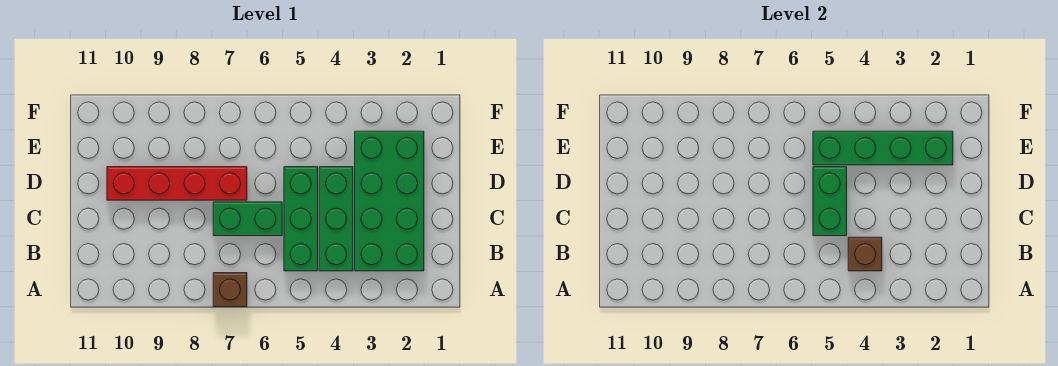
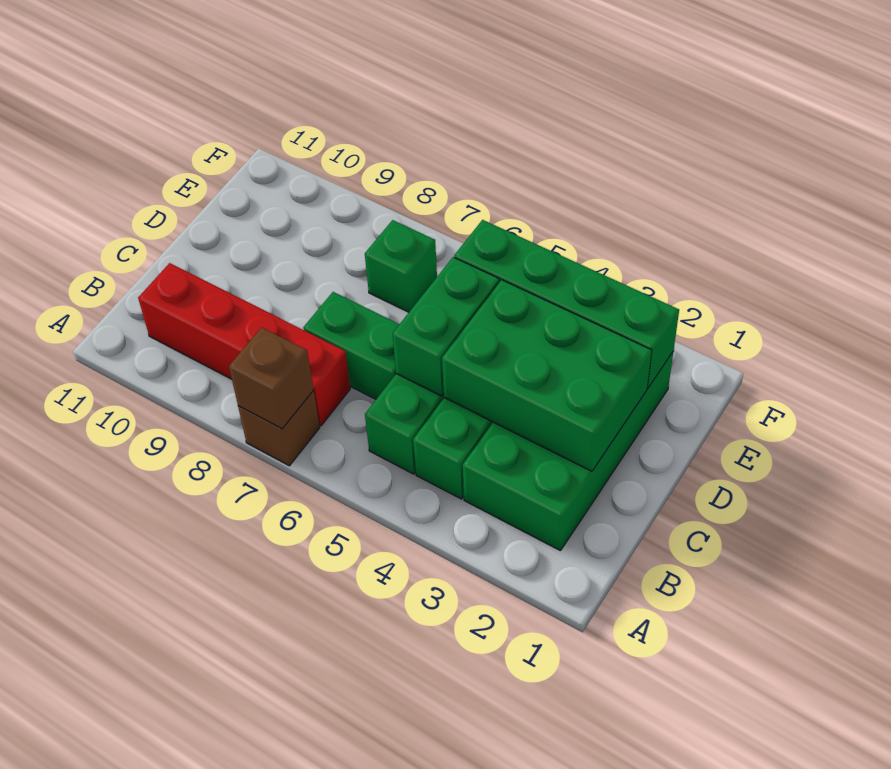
brown 1x1 brick [848,237,882,271] -> brown 1x1 brick moved to [229,327,313,429]
none -> green 2x3 brick [442,280,652,471]
red 1x4 brick [107,167,247,200] -> red 1x4 brick moved to [138,263,350,426]
none -> green 1x1 brick [365,220,437,312]

